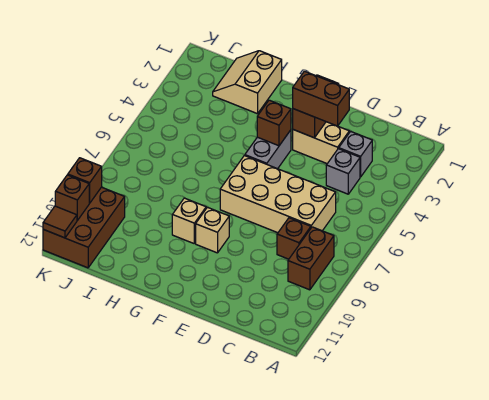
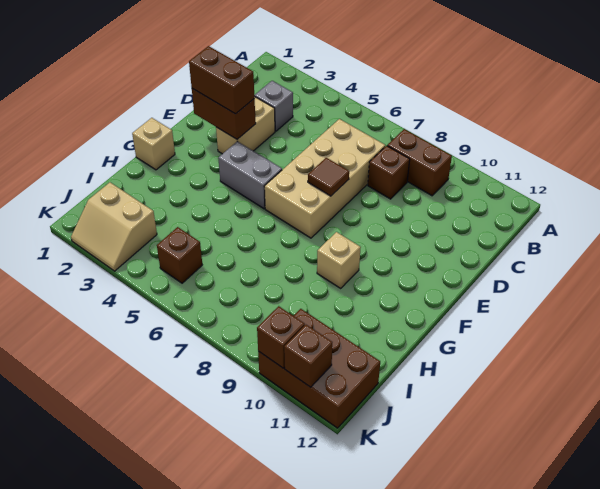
grey 1x1 brick [326,149,360,194] -> none
brown 1x2 brick [293,71,349,126] -> brown 1x2 brick turned to [189,46,254,114]
brown 1x1 brick [257,100,291,146] -> brown 1x1 brick moved to [157,227,202,283]
tan 1x1 brick [196,207,229,253] -> tan 1x1 brick moved to [132,118,175,170]
tan 2x2 slope [213,51,282,114] -> tan 2x2 slope moved to [71,182,157,271]
brown 1x1 tile [43,206,77,238] -> brown 1x1 tile moved to [308,158,349,196]

